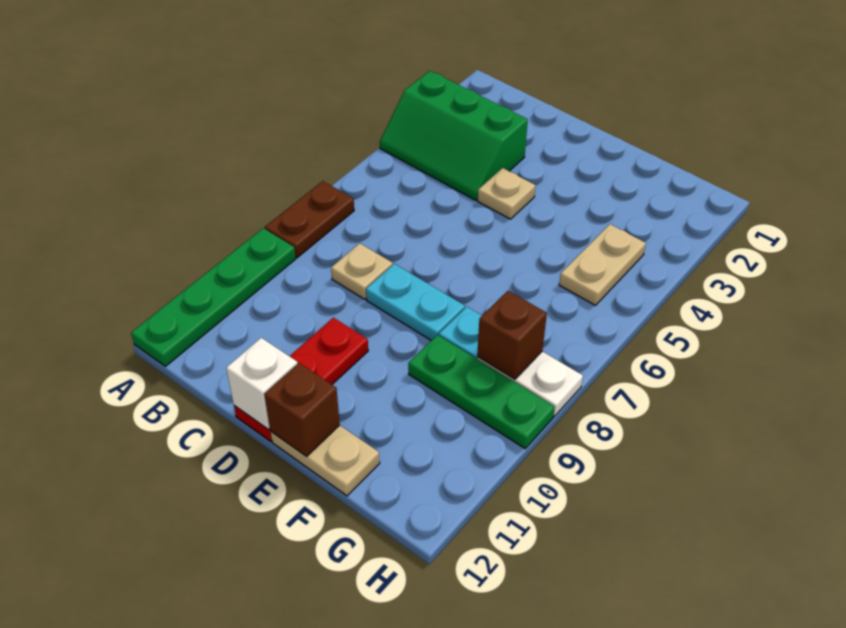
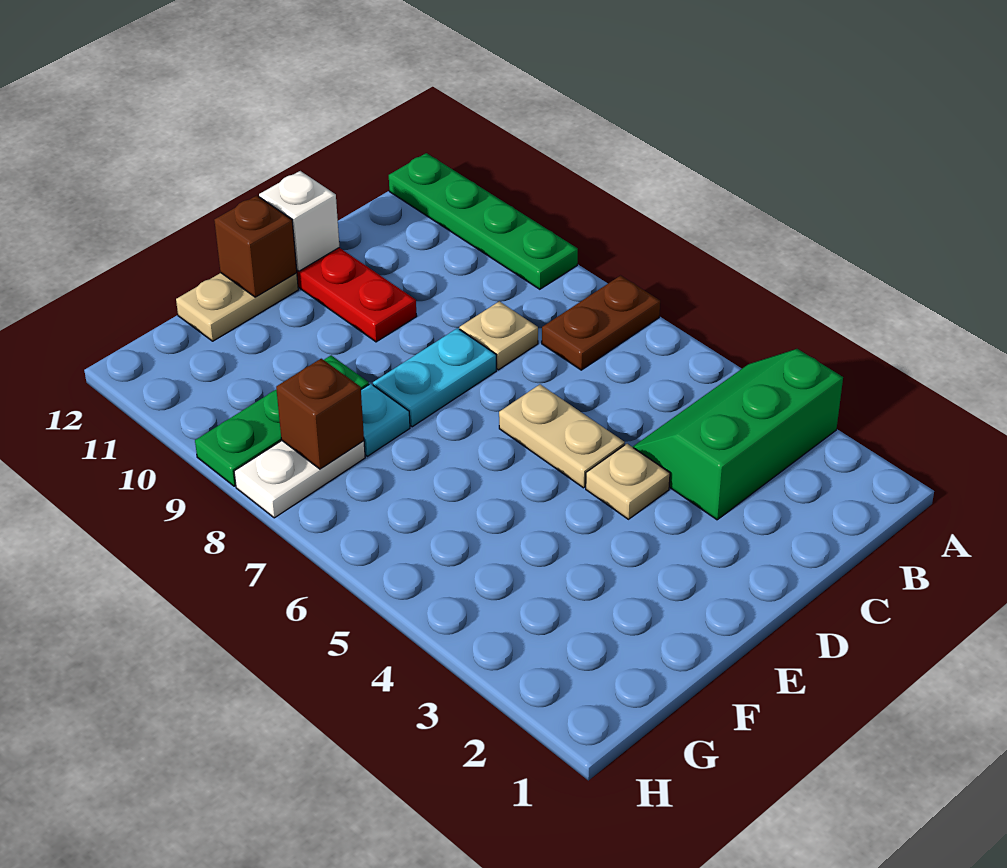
brown 1x2 plate [265,181,354,258] -> brown 1x2 plate turned to [542,276,660,370]
tan 1x2 plate [559,224,646,305] -> tan 1x2 plate moved to [499,385,625,488]

